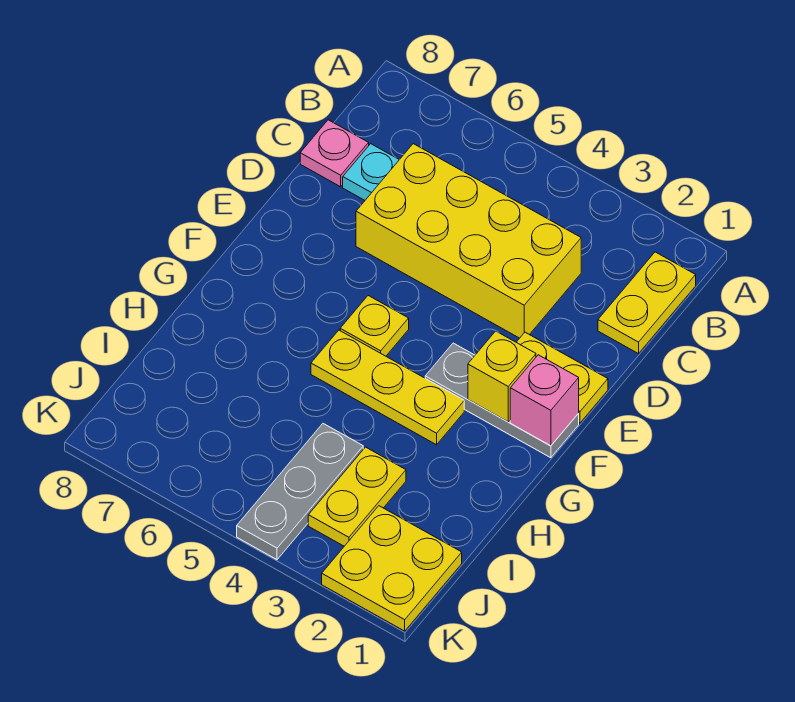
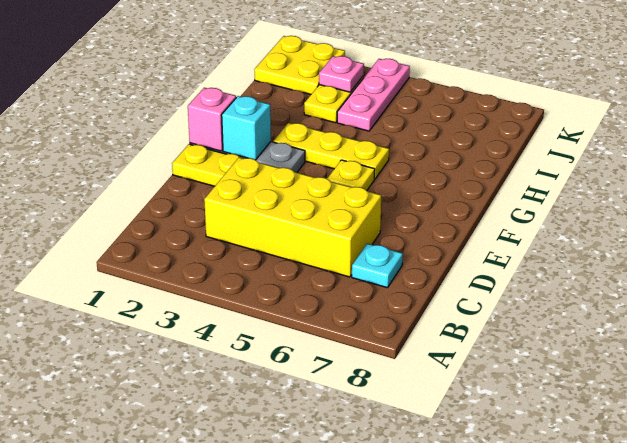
yellow 1x2 plate [598,252,696,354] -> none
pink 1x1 plate [300,120,369,187] -> pink 1x1 plate moved to [319,56,364,92]
yellow 1x1 brick [468,331,536,422] -> cyan 1x1 brick [222,96,271,160]
grey 1x3 plate [237,424,363,560] -> pink 1x3 plate [337,59,410,131]

